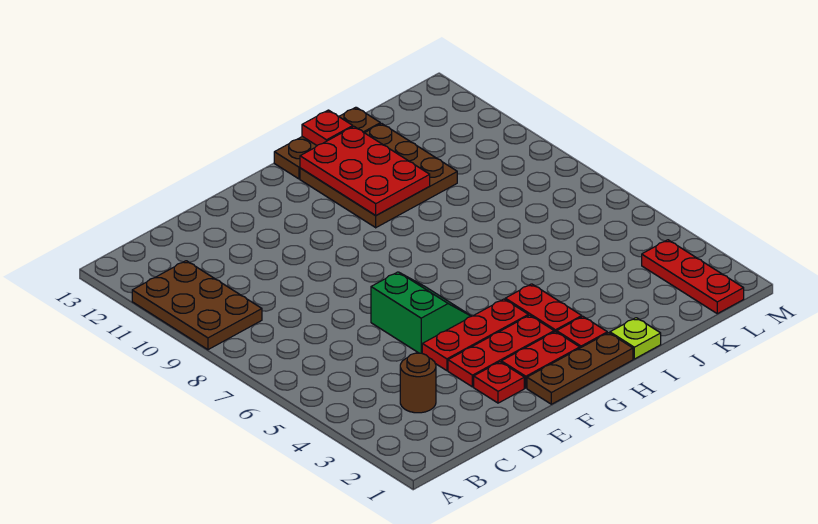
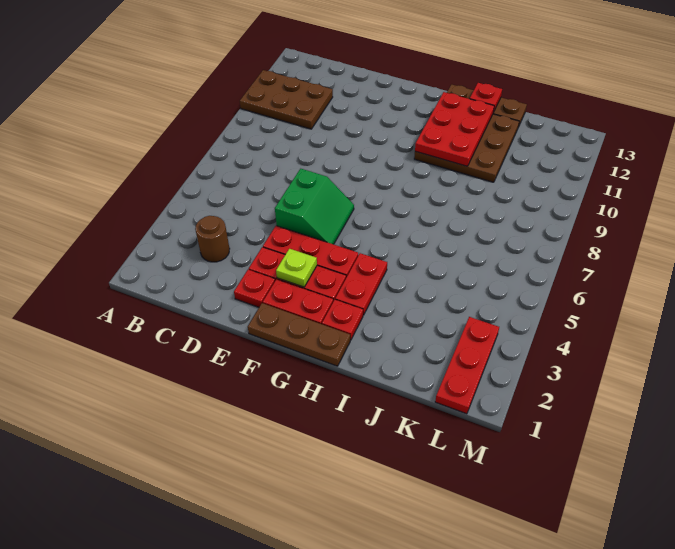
brown 2x3 plate [132,261,262,350] -> brown 2x3 plate turned to [240,70,333,129]
lime 1x1 plate [610,318,661,359] -> lime 1x1 plate moved to [276,249,317,287]

